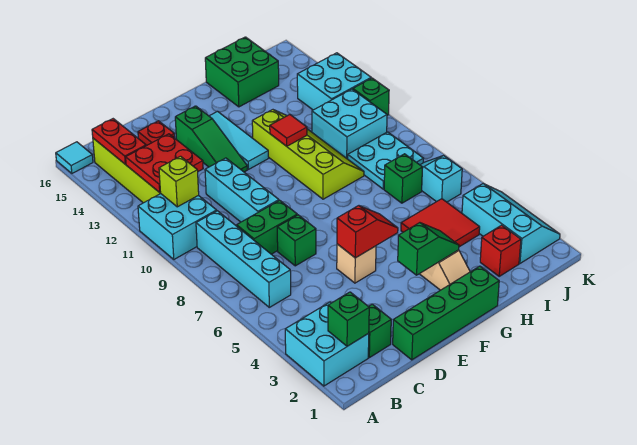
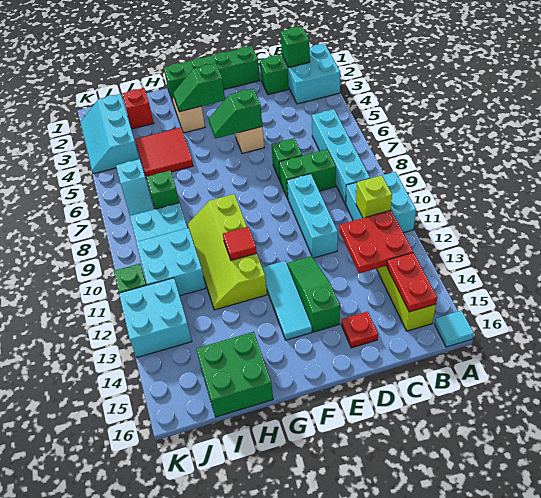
red 1x2 slope [337,206,398,258] -> green 1x2 slope [209,89,262,139]

